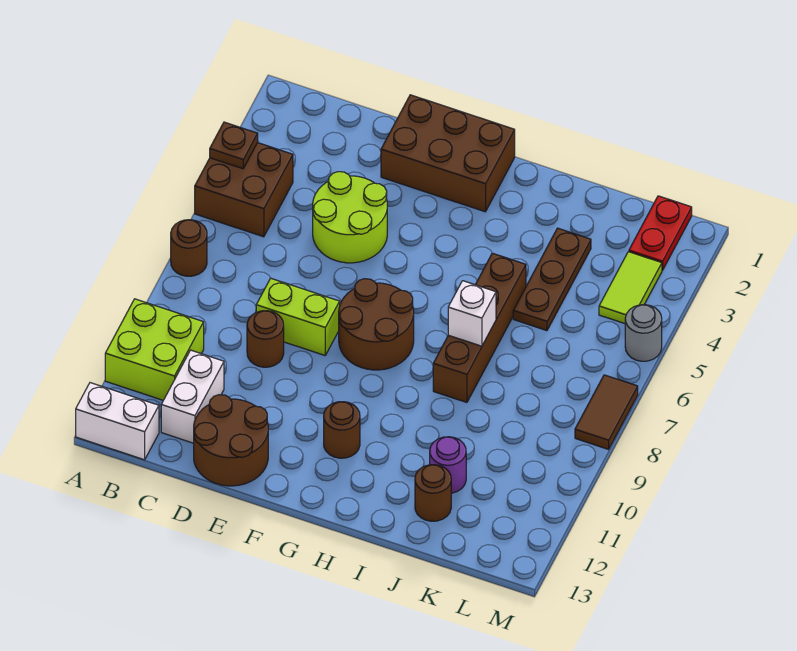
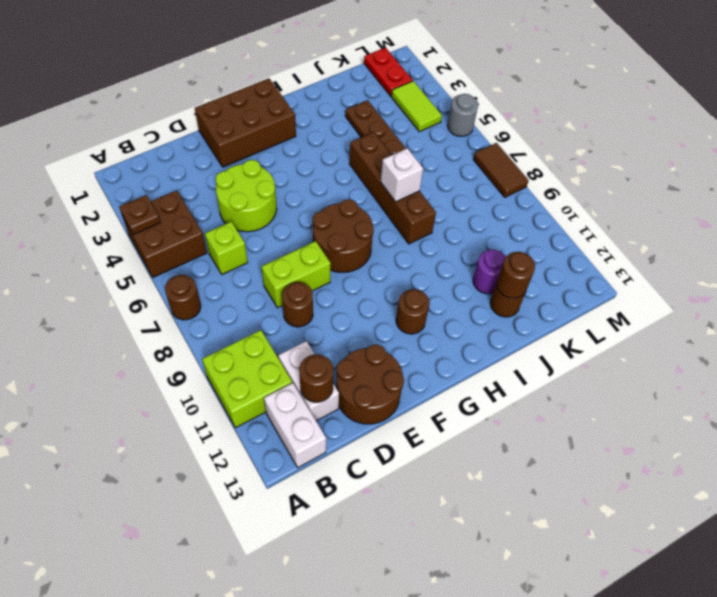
white 1x2 brick [76,383,159,460] -> white 1x2 brick turned to [264,383,326,468]
none -> lime 1x1 brick [205,222,248,275]
none -> brown 1x1 round brick [299,354,333,402]
none -> brown 1x1 round brick [497,252,535,298]

